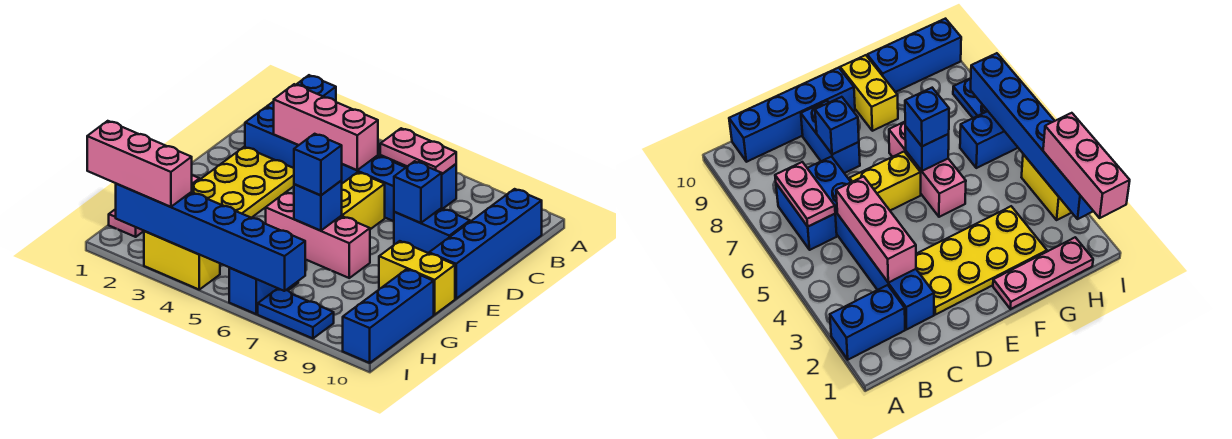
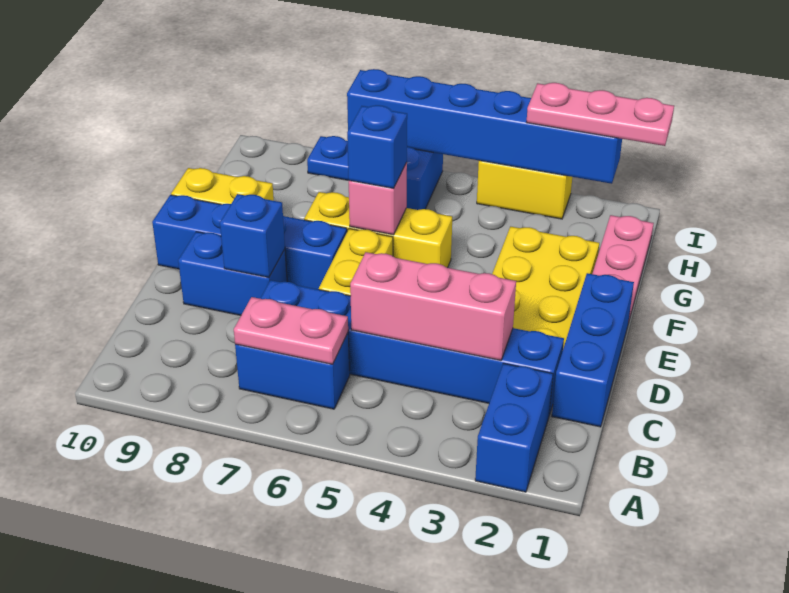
blue 1x4 brick [429,189,542,299] -> blue 1x4 brick turned to [152,195,347,290]
pink 1x3 brick [266,192,370,278] -> yellow 1x3 brick [304,192,452,268]
blue 1x1 brick [294,181,342,231] -> pink 1x1 brick [349,162,407,235]
blue 1x3 brick [343,269,434,363] -> blue 1x3 brick moved to [552,273,634,427]
pink 1x3 brick [87,121,192,207] -> pink 1x3 plate [527,83,674,146]

